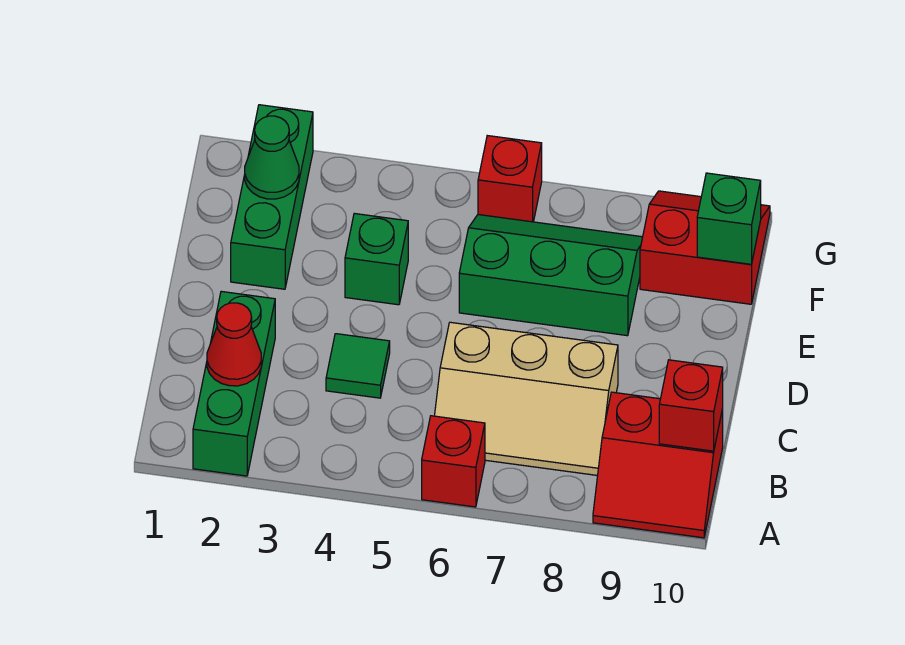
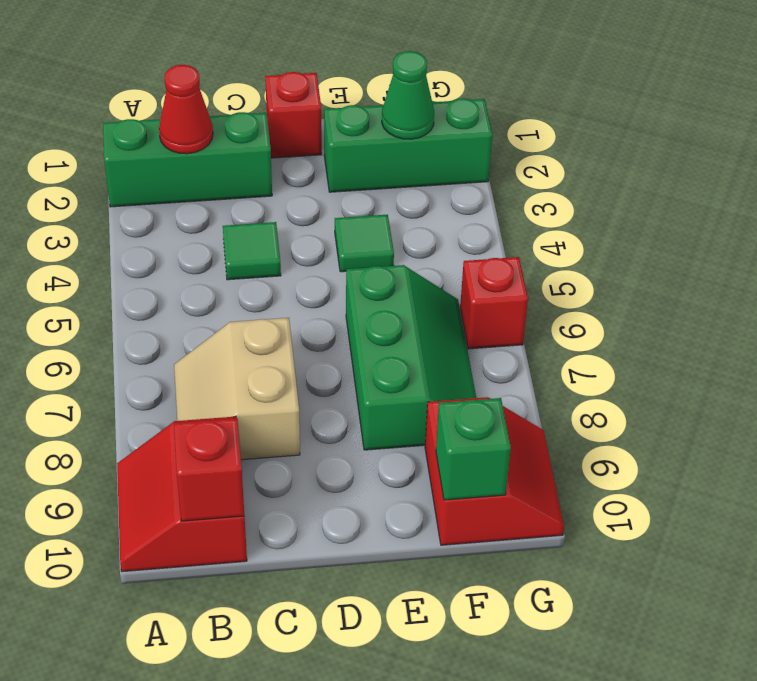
red 1x1 brick [422,416,485,507] -> red 1x1 brick moved to [265,72,322,158]
tan 2x3 slope [435,322,618,476] -> tan 2x2 slope [174,318,300,460]
green 1x1 brick [345,213,408,305] -> green 1x1 tile [335,215,394,272]

